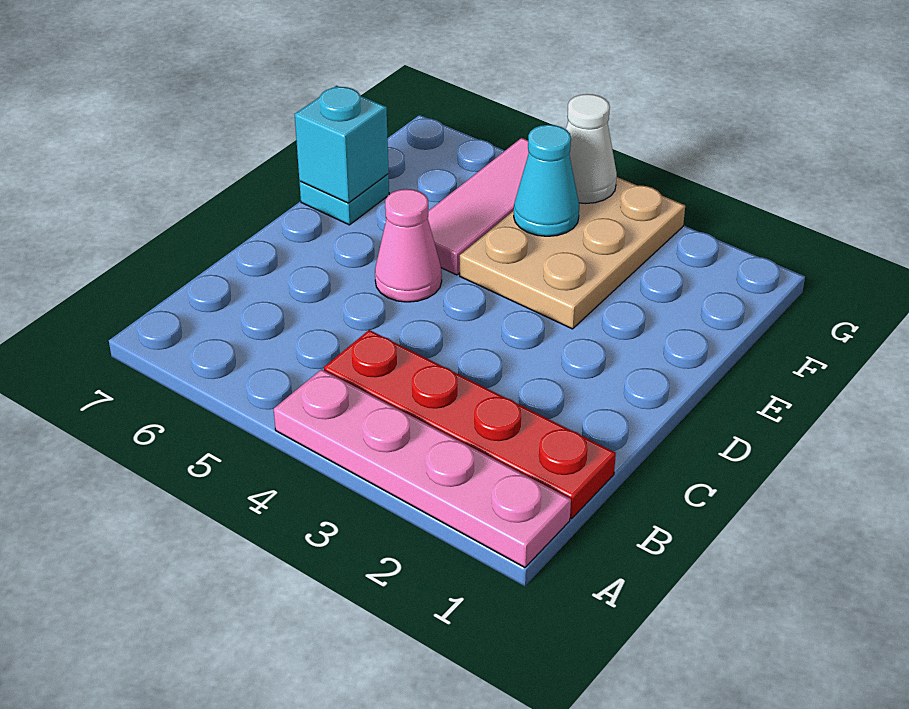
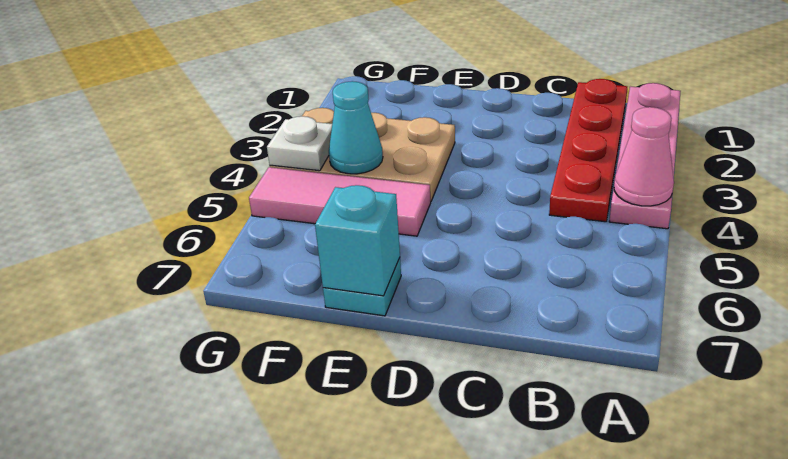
pink 1x1 cone [375,189,442,302] -> pink 1x1 cone moved to [614,107,674,206]
white 1x1 cone [566,94,617,204] -> white 1x1 plate [267,116,332,171]

